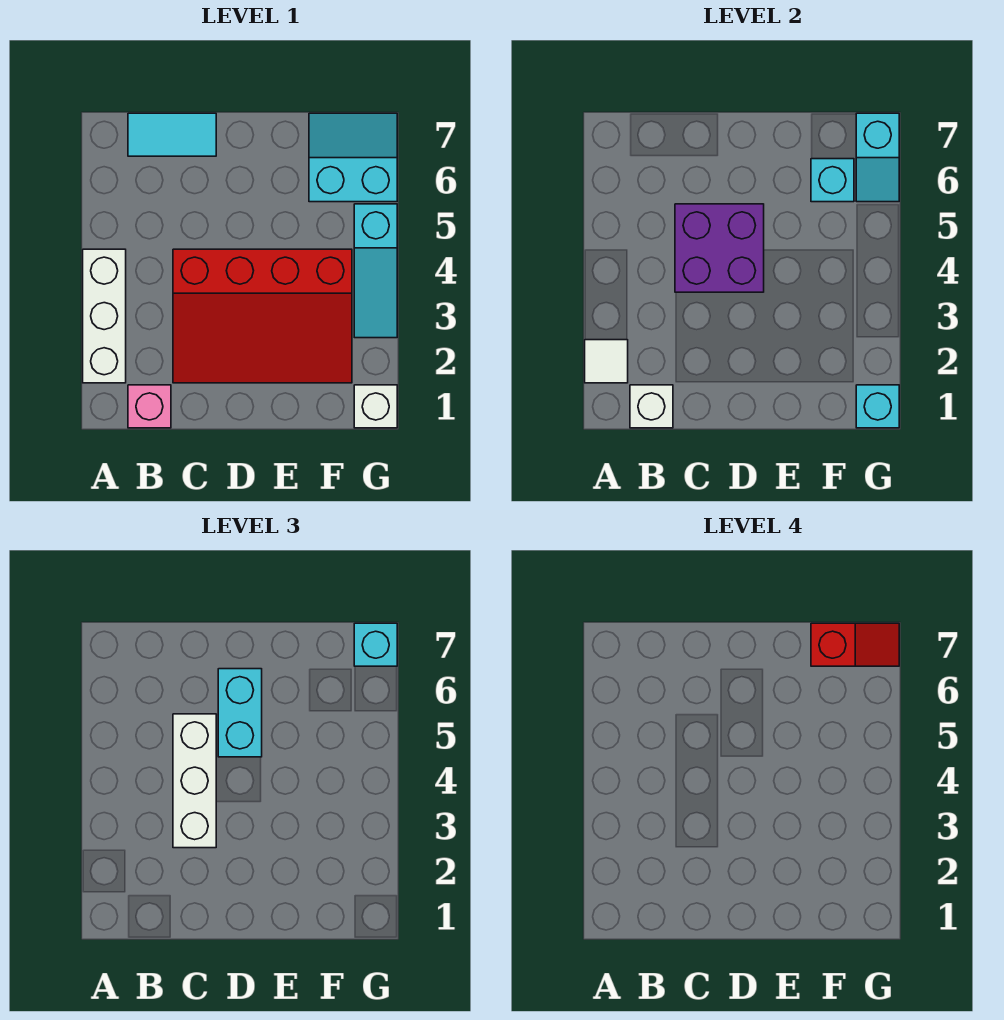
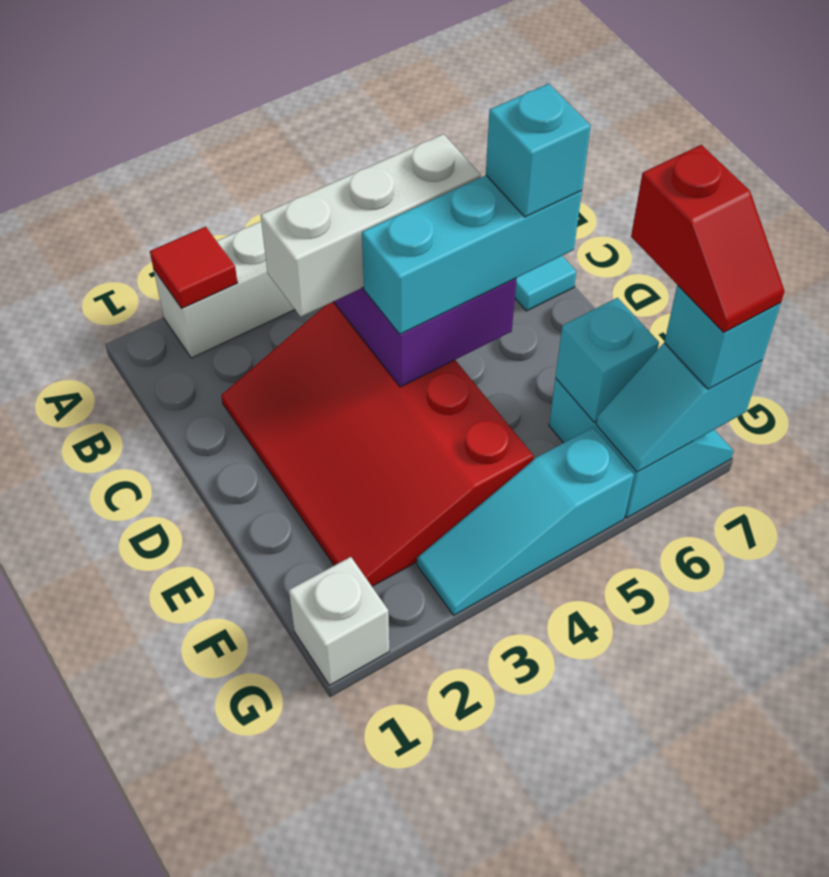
white 1x1 tile [585,340,628,383] -> red 1x1 tile [150,227,238,308]
pink 1x1 brick [128,385,171,428] -> none
white 1x1 brick [630,385,673,428] -> none
cyan 1x2 brick [218,669,262,757] -> cyan 1x3 brick [362,175,582,334]
cyan 1x1 brick [856,385,899,428] -> cyan 1x1 brick moved to [486,84,591,217]

